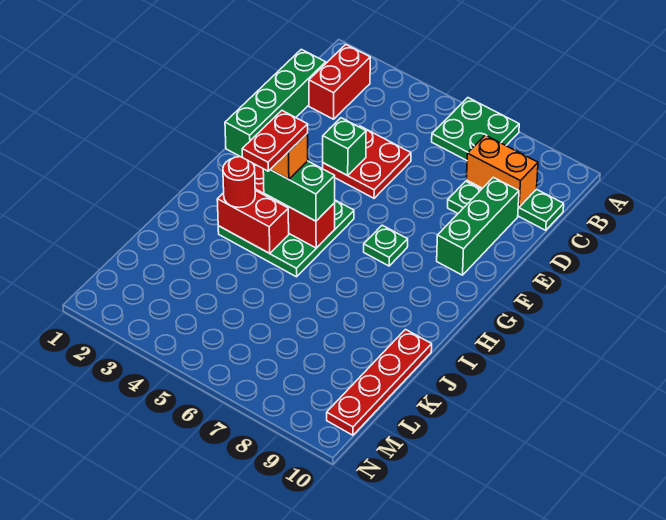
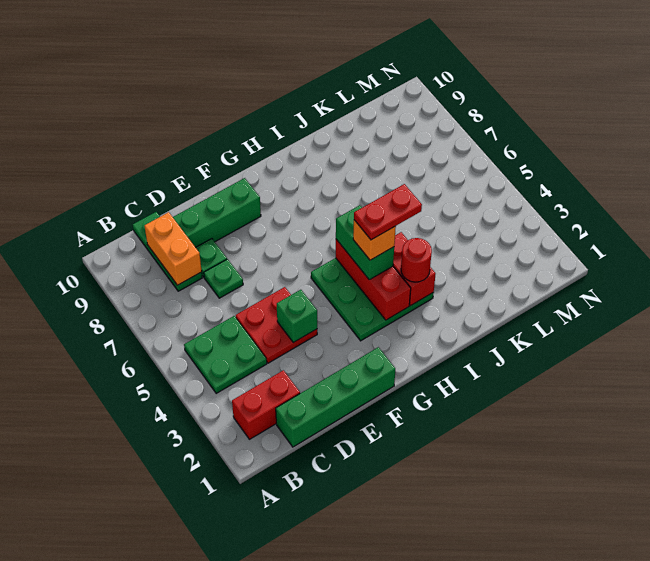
green 2x2 plate [432,98,519,160] -> green 2x2 plate moved to [184,316,267,393]
green 1x1 plate [364,225,408,266] -> green 1x1 plate moved to [204,259,243,298]
red 1x4 plate [327,330,432,435] -> none

